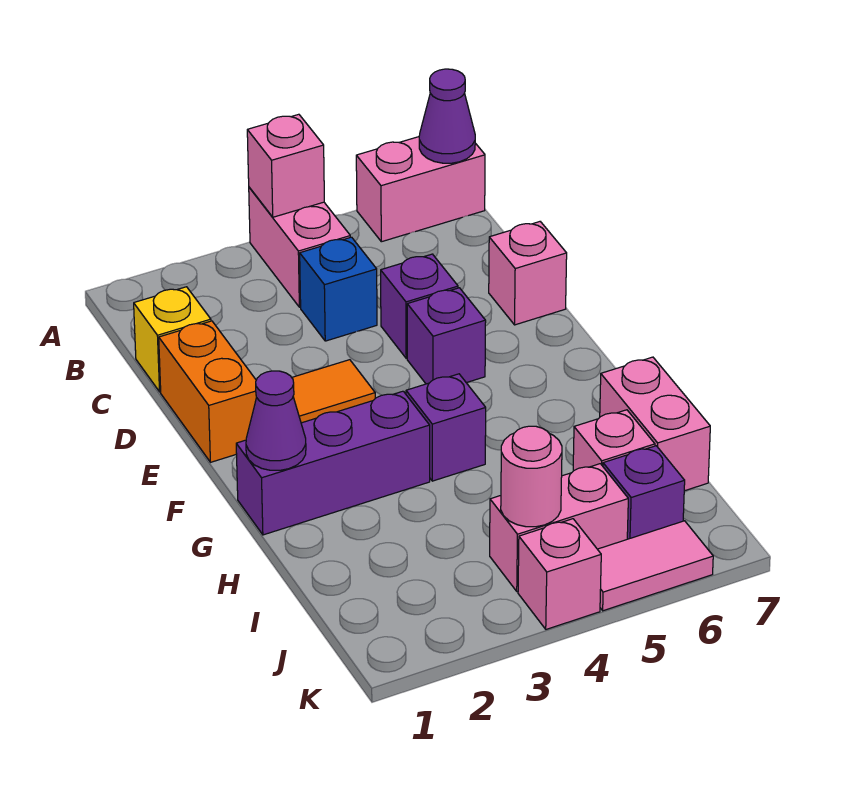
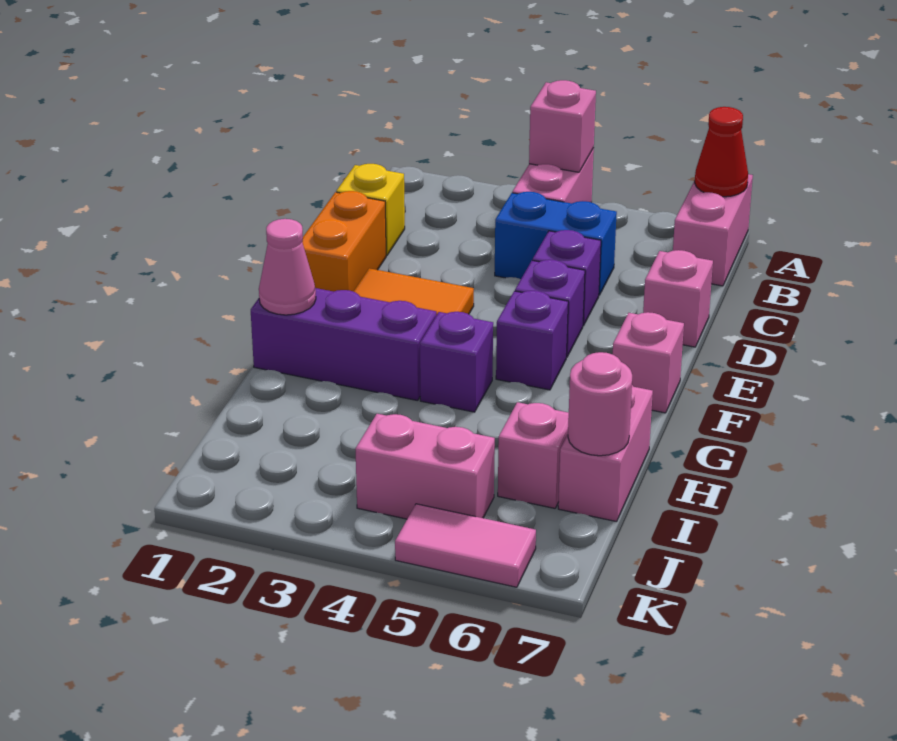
pink 1x2 brick [356,137,485,242] -> pink 1x2 brick turned to [673,174,753,286]
purple 1x1 cone [419,69,475,163] -> red 1x1 cone [695,107,748,197]
blue 1x1 brick [300,237,377,341] -> blue 1x2 brick [495,192,617,295]
purple 1x1 cone [246,371,306,470] -> pink 1x1 cone [259,219,316,315]
pink 1x1 round brick [501,426,562,527] -> pink 1x1 round brick moved to [568,352,632,456]
purple 1x1 brick [603,446,685,539] -> purple 1x1 brick moved to [496,291,568,390]
pink 1x1 brick [518,519,601,629] -> pink 1x1 brick moved to [613,312,684,413]

